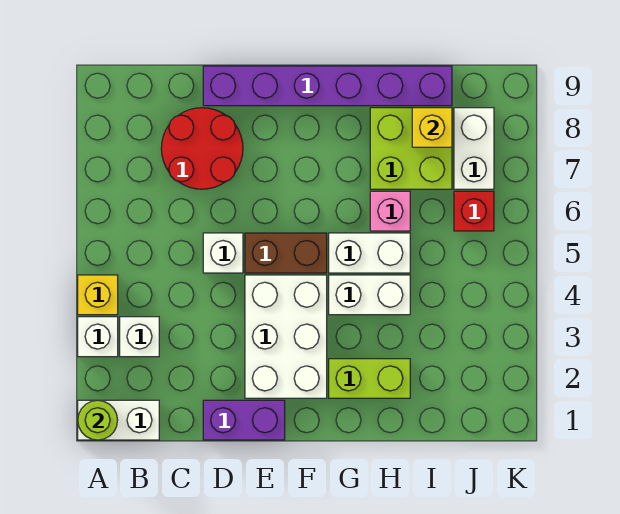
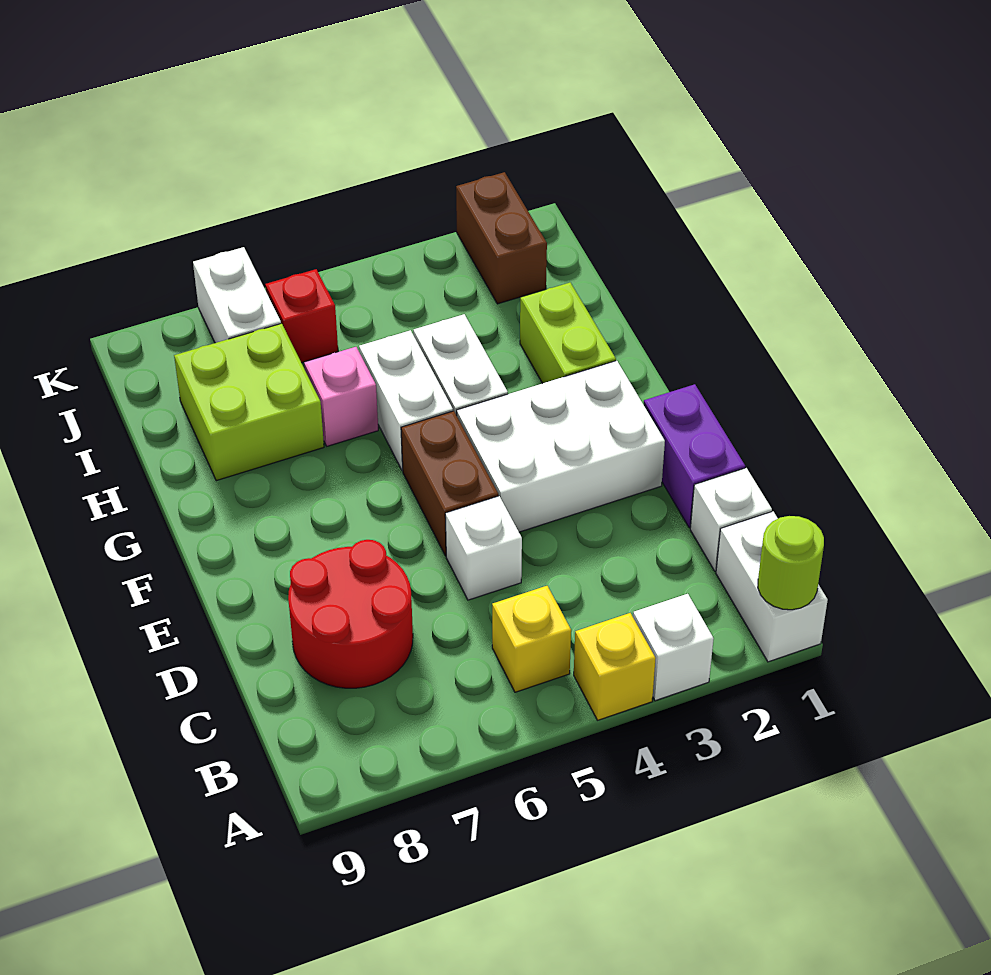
white 1x1 brick [120,317,159,357] -> white 1x1 brick moved to [690,468,772,571]
purple 1x6 brick [203,66,452,106] -> none
yellow 1x1 brick [412,108,452,147] -> yellow 1x1 brick moved to [492,586,571,692]
none -> brown 1x2 brick [456,172,547,304]
white 1x2 brick [454,108,494,189] -> white 1x2 brick turned to [193,247,281,343]

